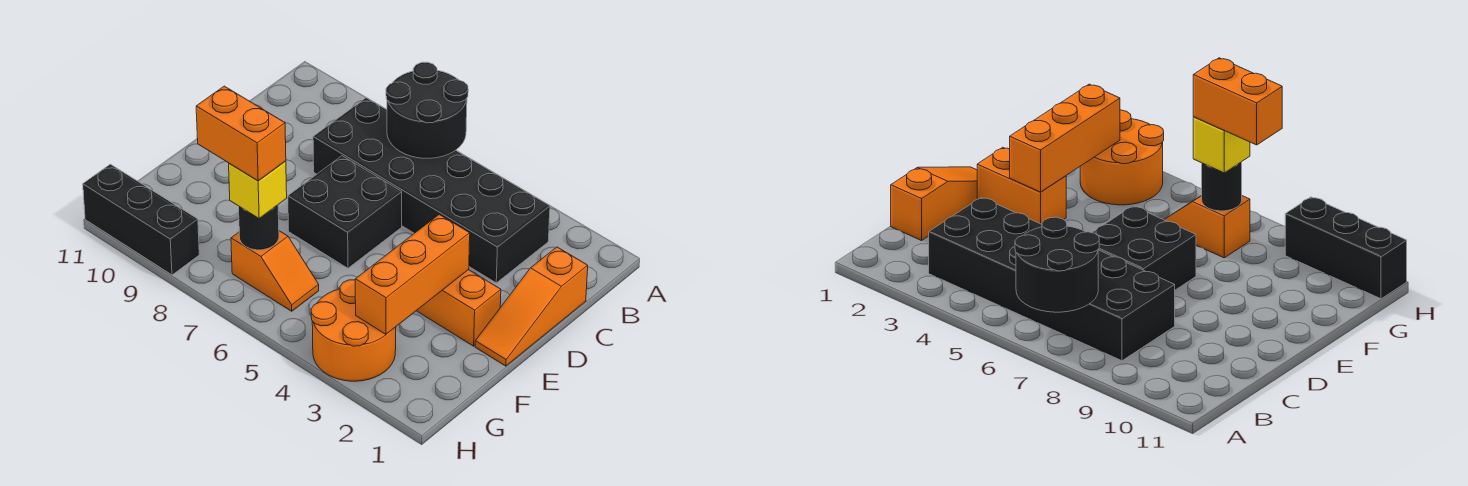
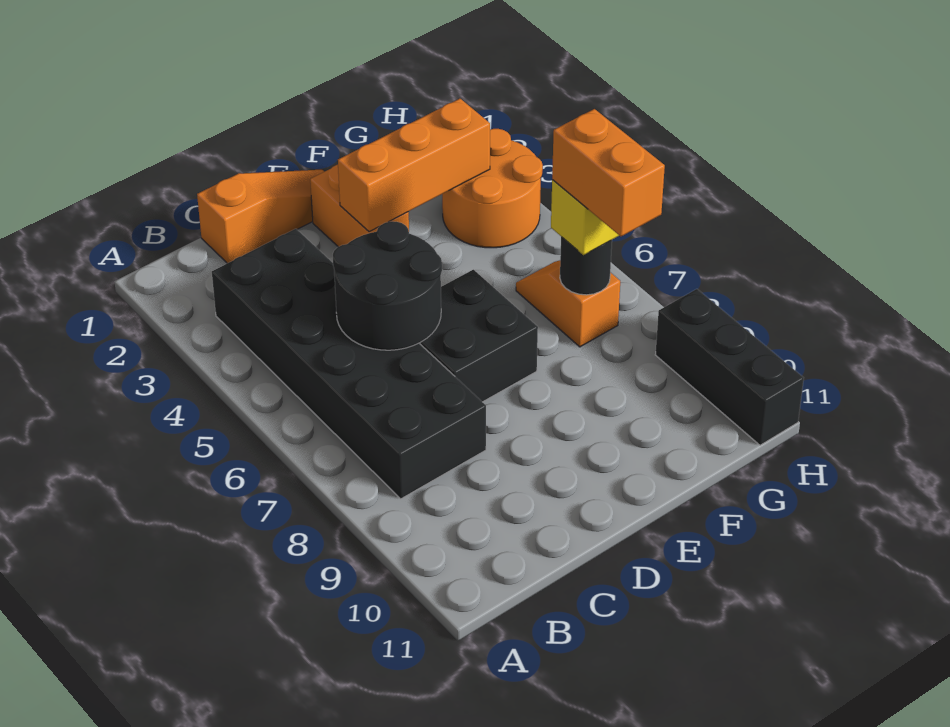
black 2x2 round brick [386,62,468,158] -> black 2x2 round brick moved to [333,221,442,350]

